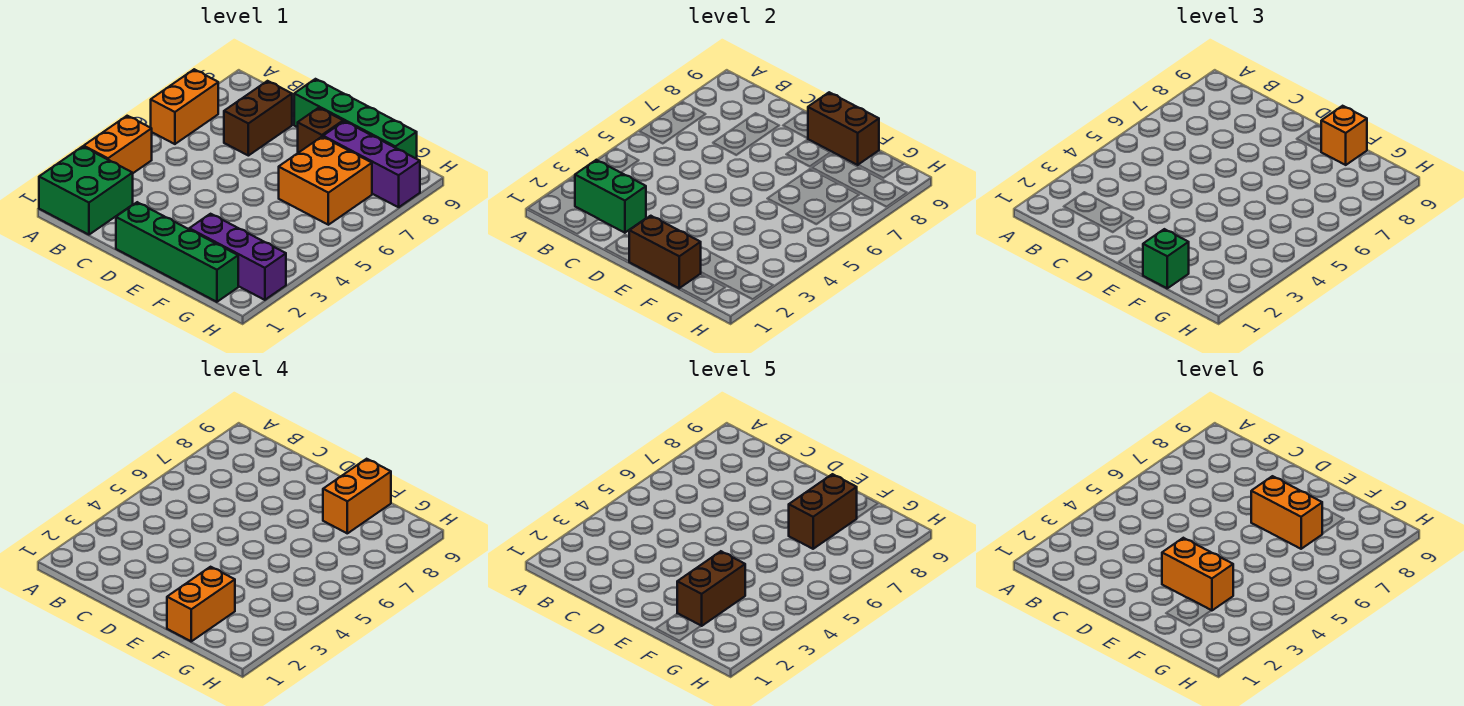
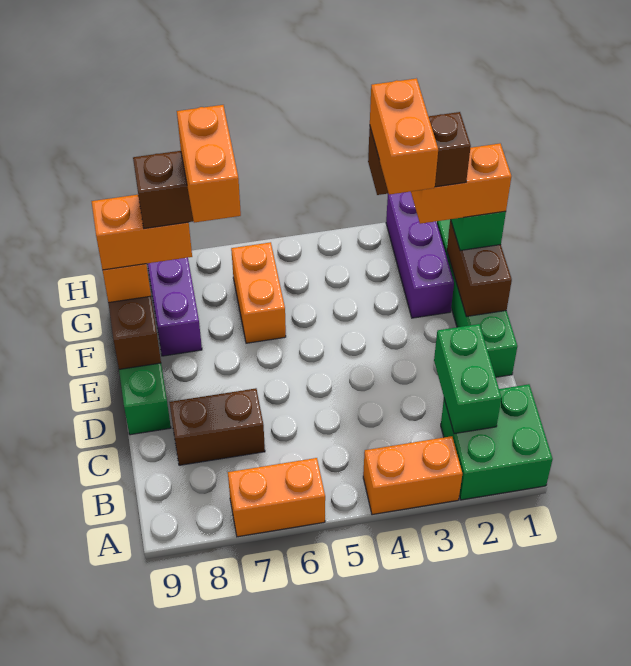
brown 1x1 brick [298,108,343,153] -> none
orange 2x2 brick [279,137,372,225] -> orange 1x2 brick [231,242,286,343]

